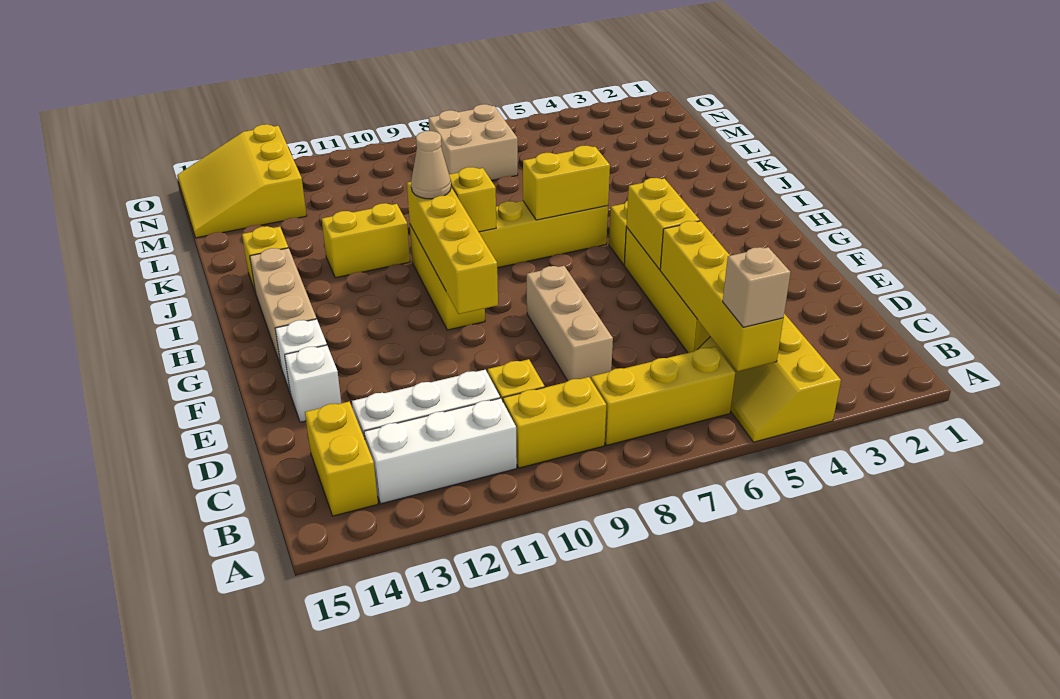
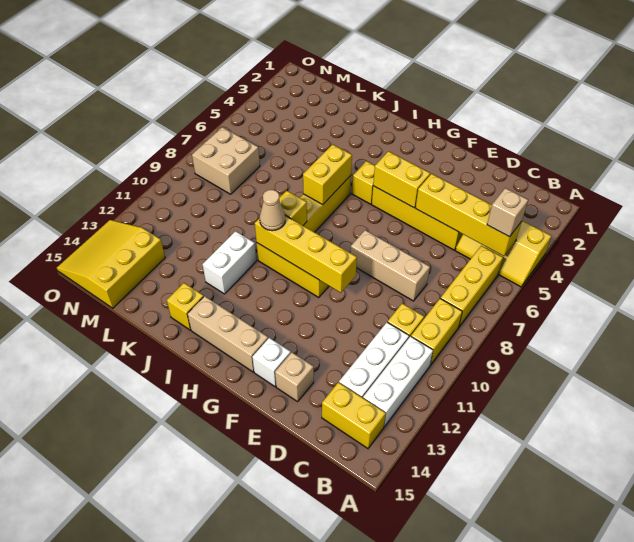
white 1x1 brick [285,345,341,422] -> tan 1x1 brick [275,352,314,402]
yellow 1x2 brick [322,203,410,278] -> white 1x2 brick [203,231,256,294]
yellow 3x3 slope [177,124,307,238] -> yellow 3x3 slope turned to [57,220,165,308]

